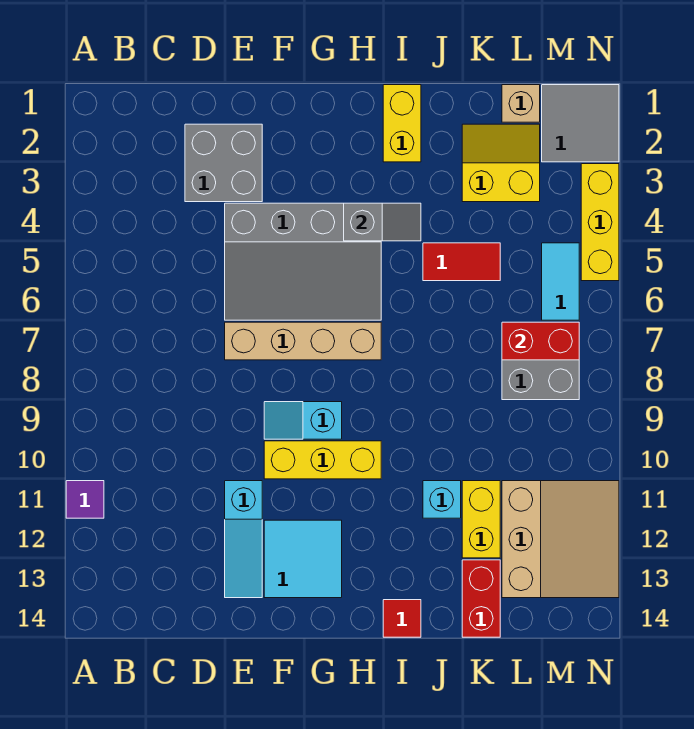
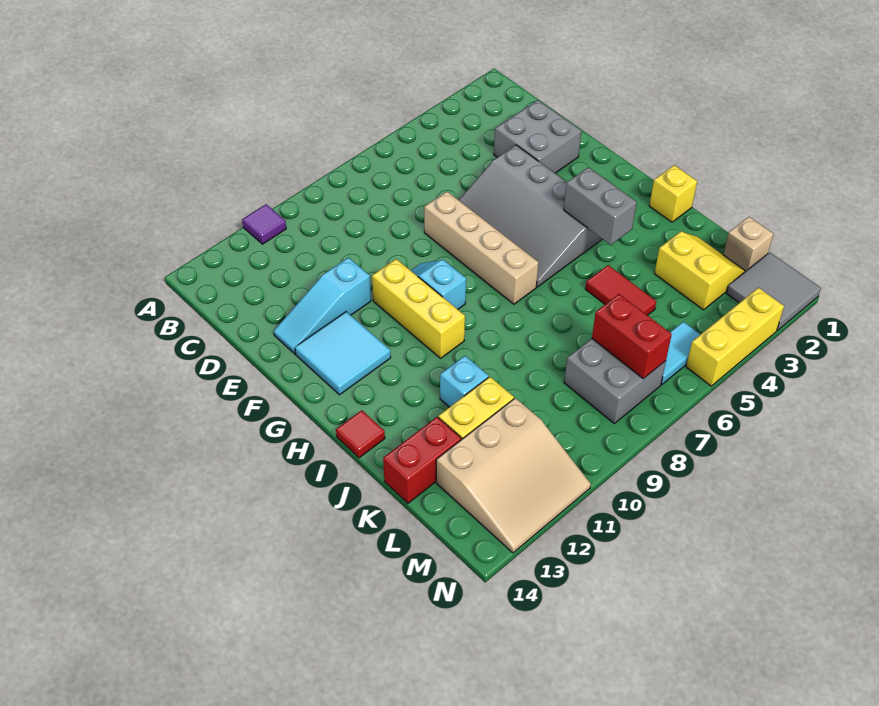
grey 1x2 slope [344,203,421,241] -> grey 1x2 brick [564,167,637,245]
yellow 1x2 brick [383,85,421,162] -> yellow 1x1 brick [649,165,697,222]

